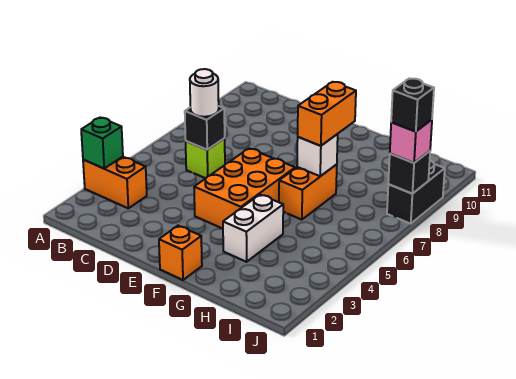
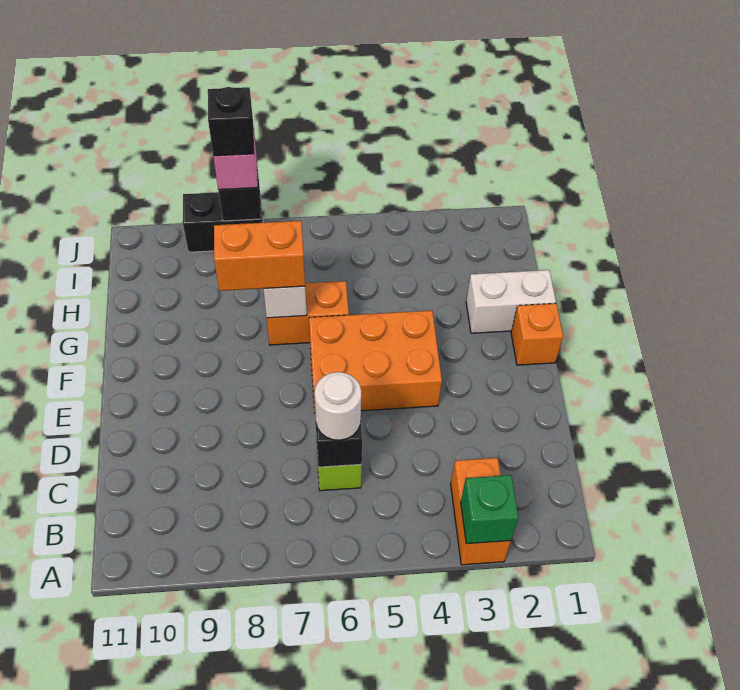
white 1x2 brick [223,195,283,262] -> white 1x2 brick moved to [466,270,556,333]

